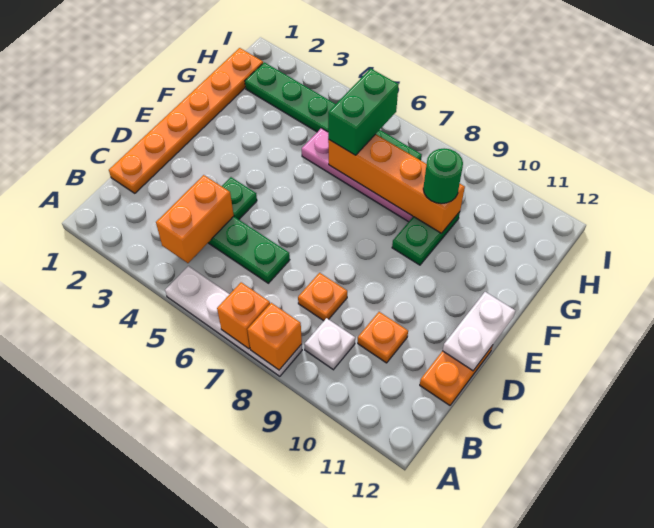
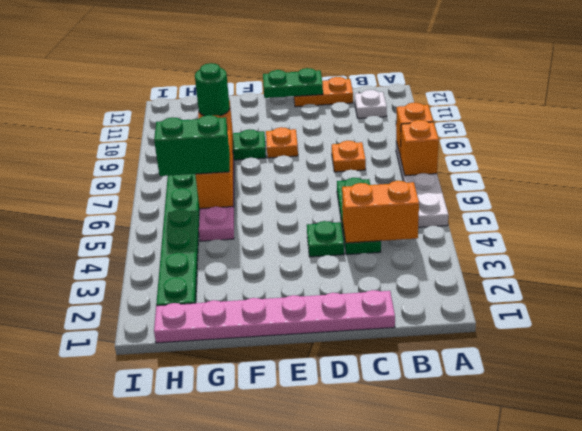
white 1x1 plate [304,318,355,370] -> white 1x1 plate moved to [355,90,387,118]
orange 1x6 plate [109,48,263,193] -> pink 1x6 plate [154,290,395,343]
orange 1x1 plate [358,312,408,363] -> orange 1x1 plate moved to [266,127,298,158]
white 1x2 plate [443,292,515,371] -> green 1x2 plate [263,68,323,98]

